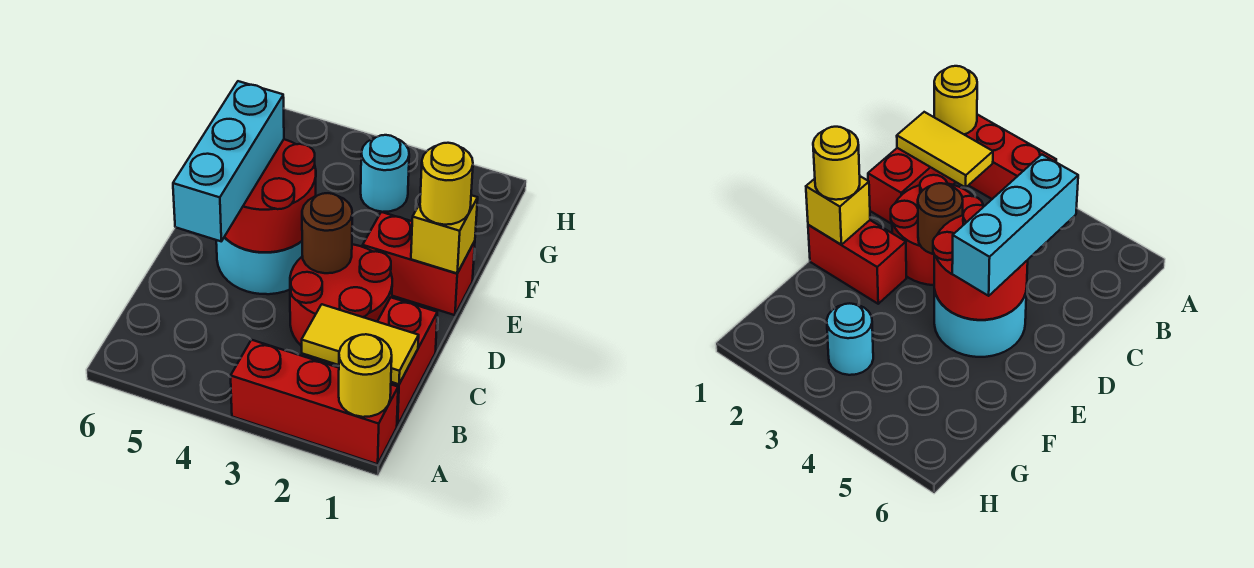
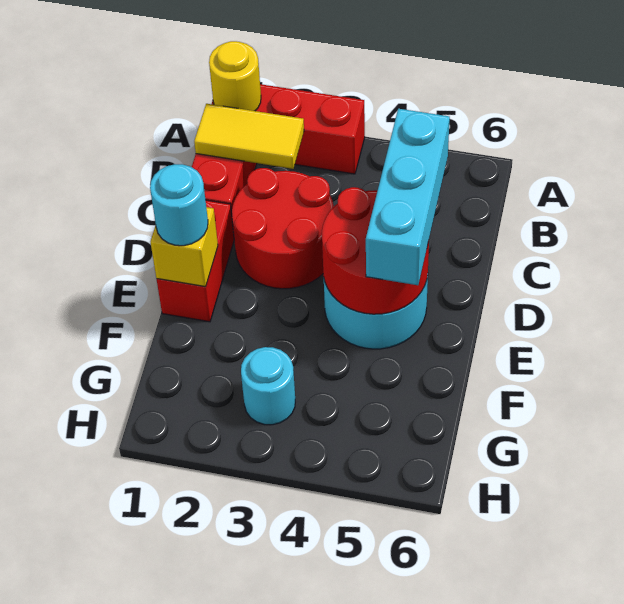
brown 1x1 round brick [302,193,352,273] -> none
red 1x2 brick [363,212,475,315] -> red 1x2 brick turned to [157,200,234,322]
yellow 1x1 round brick [420,143,473,225] -> cyan 1x1 round brick [150,164,208,246]

